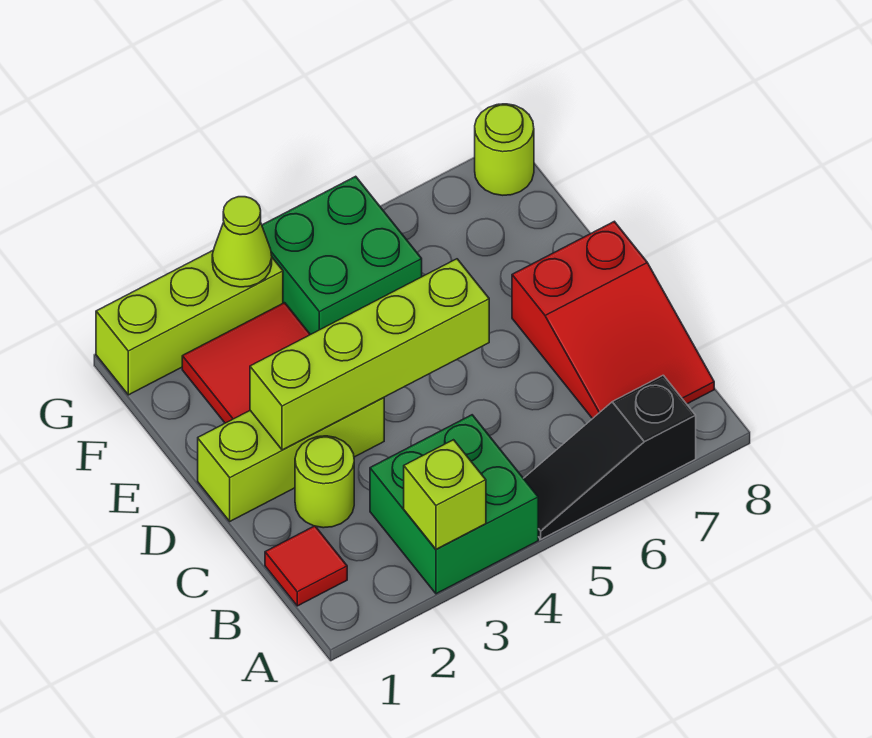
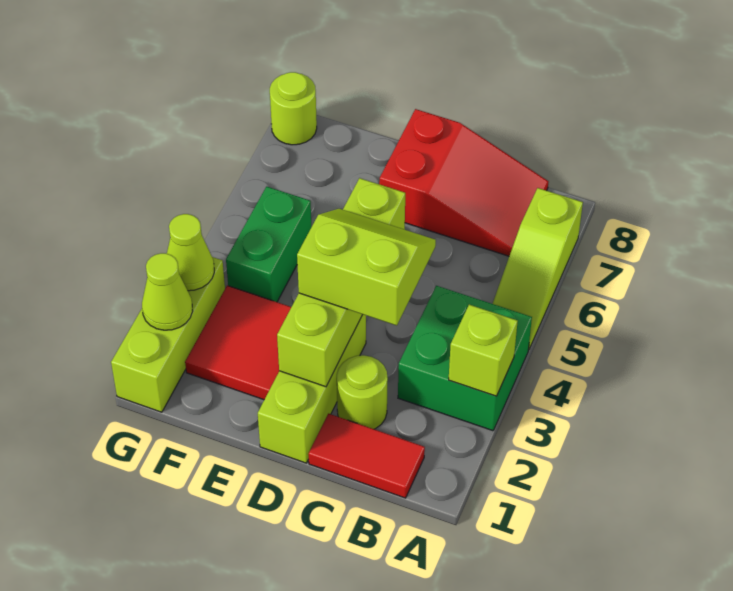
black 1x3 slope [524,375,696,539] -> lime 1x3 slope [493,188,583,350]
red 1x1 tile [265,526,347,606] -> red 1x2 tile [308,414,425,498]
none -> lime 2x2 slope [297,209,436,326]
green 2x2 brick [262,176,422,335] -> green 1x2 brick [226,187,311,302]
none -> lime 1x1 cone [142,253,193,330]

